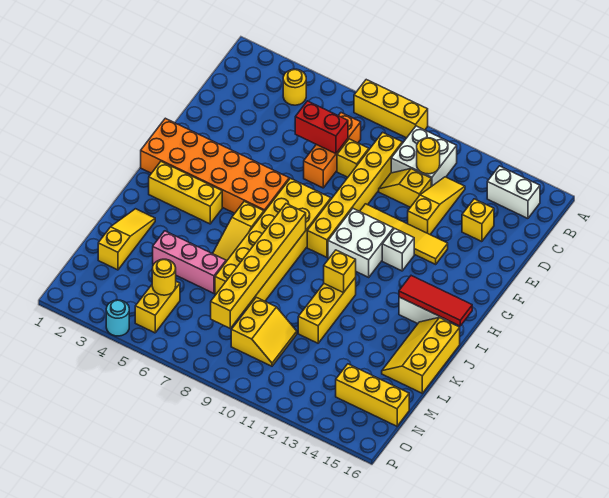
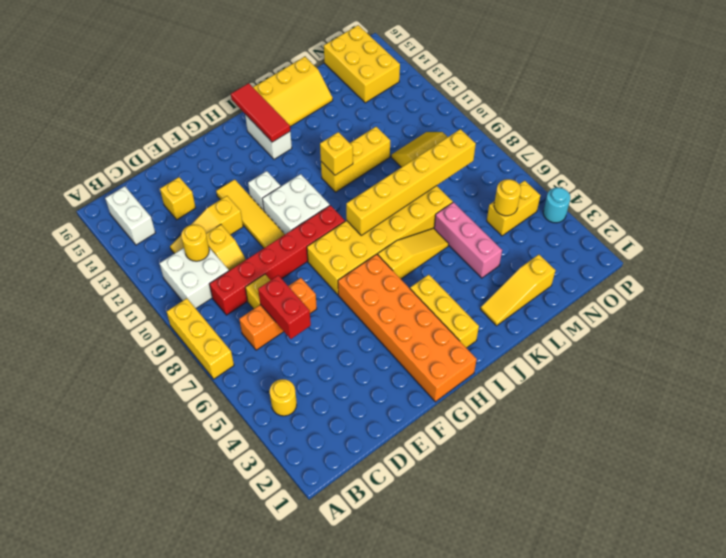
yellow 1x6 brick [307,132,402,257] -> red 1x6 brick [210,205,345,315]
yellow 1x3 brick [336,364,409,426] -> yellow 2x3 brick [324,25,400,103]

